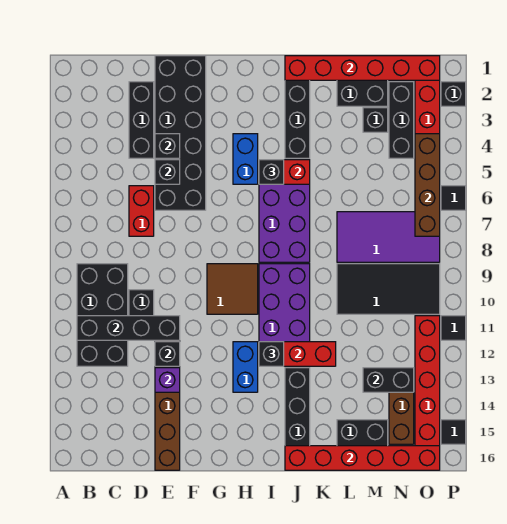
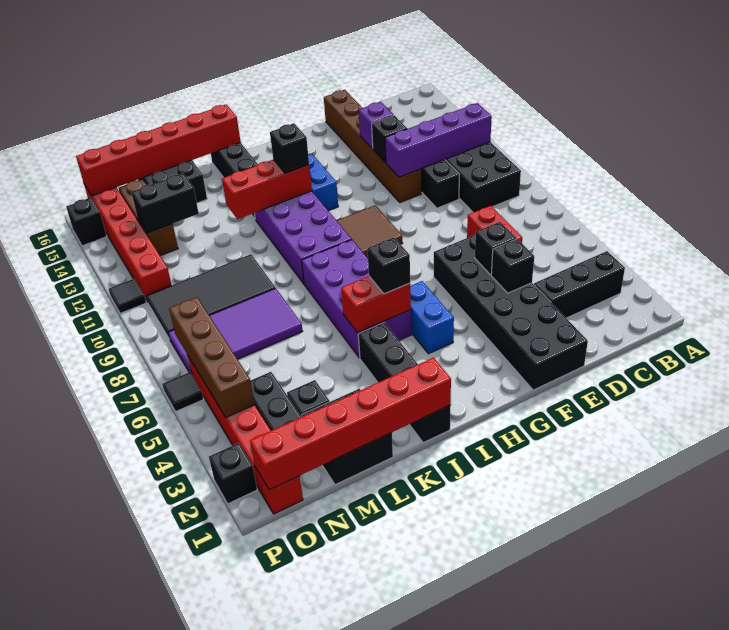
black 1x4 brick [77,316,180,340] -> purple 1x4 brick [385,103,492,177]
black 1x3 brick [129,82,154,158] -> black 1x3 brick turned to [534,251,625,318]
black 1x1 tile [441,420,466,444] -> black 1x1 brick [66,198,107,246]

